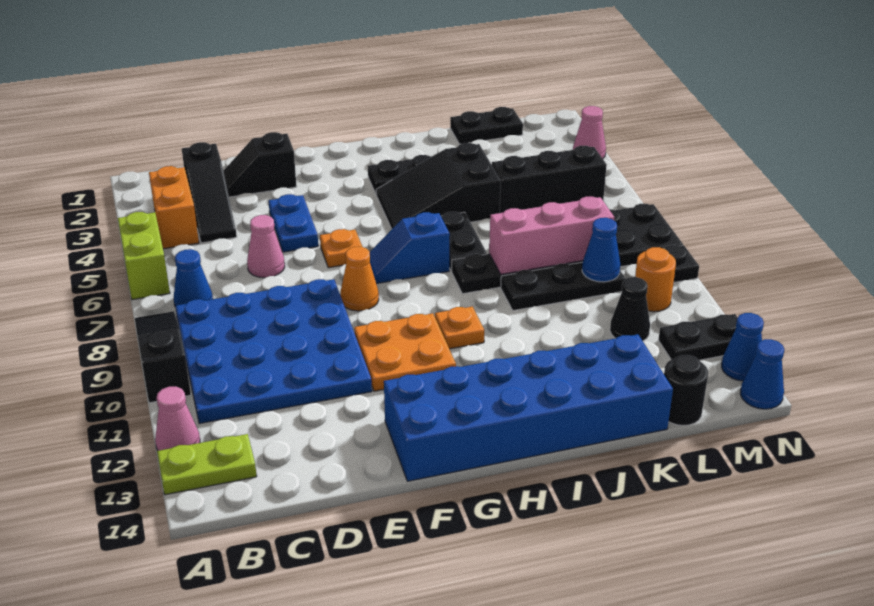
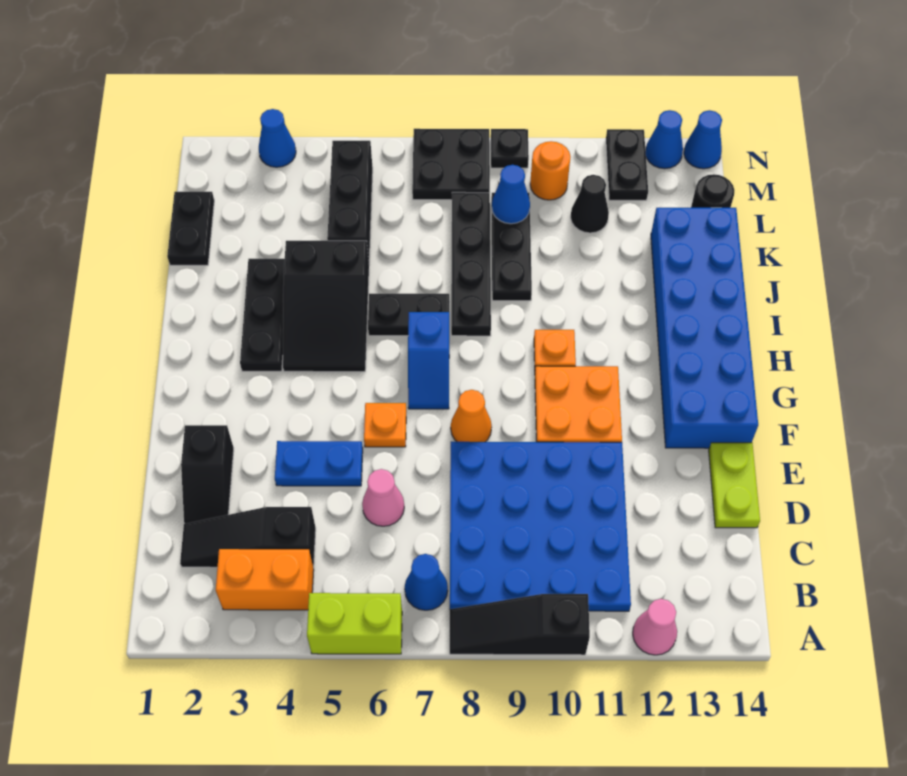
lime 1x2 plate [157,434,257,495] -> lime 1x2 plate moved to [709,443,760,528]
black 1x3 slope [182,142,237,243] -> black 1x3 slope turned to [180,507,316,568]
pink 1x3 brick [489,197,614,274] -> none
pink 1x1 cone [573,106,606,159] -> blue 1x1 cone [259,109,296,167]

